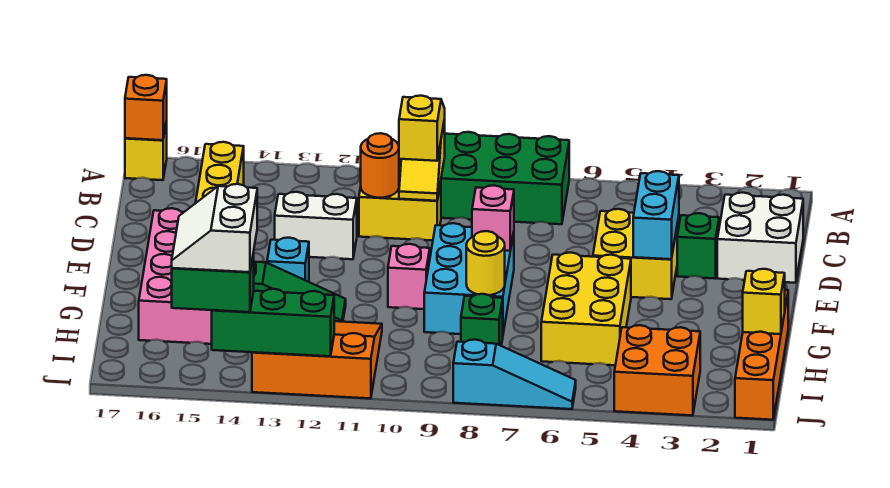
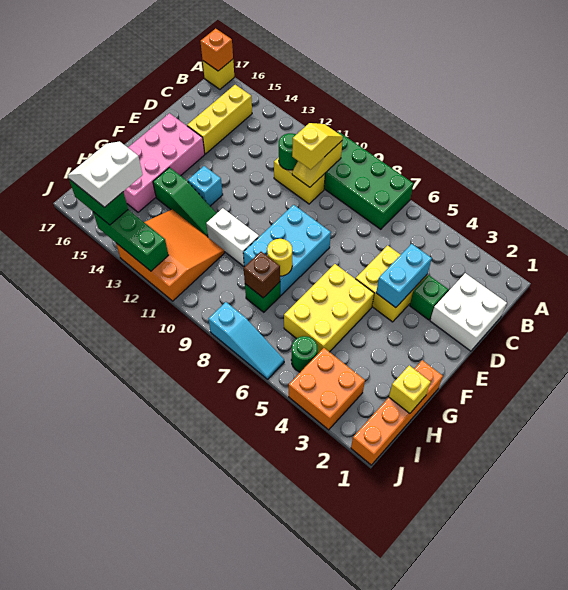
orange 1x1 round brick [361,133,399,198] -> green 1x1 round brick [279,133,298,170]
white 1x2 brick [275,192,357,259] -> white 1x2 brick moved to [206,208,259,266]
pink 1x1 brick [472,185,514,251] -> none
pink 1x1 brick [388,244,430,309] -> none
none -> brown 1x1 brick [244,252,280,298]
none -> green 1x1 round brick [291,336,318,372]

